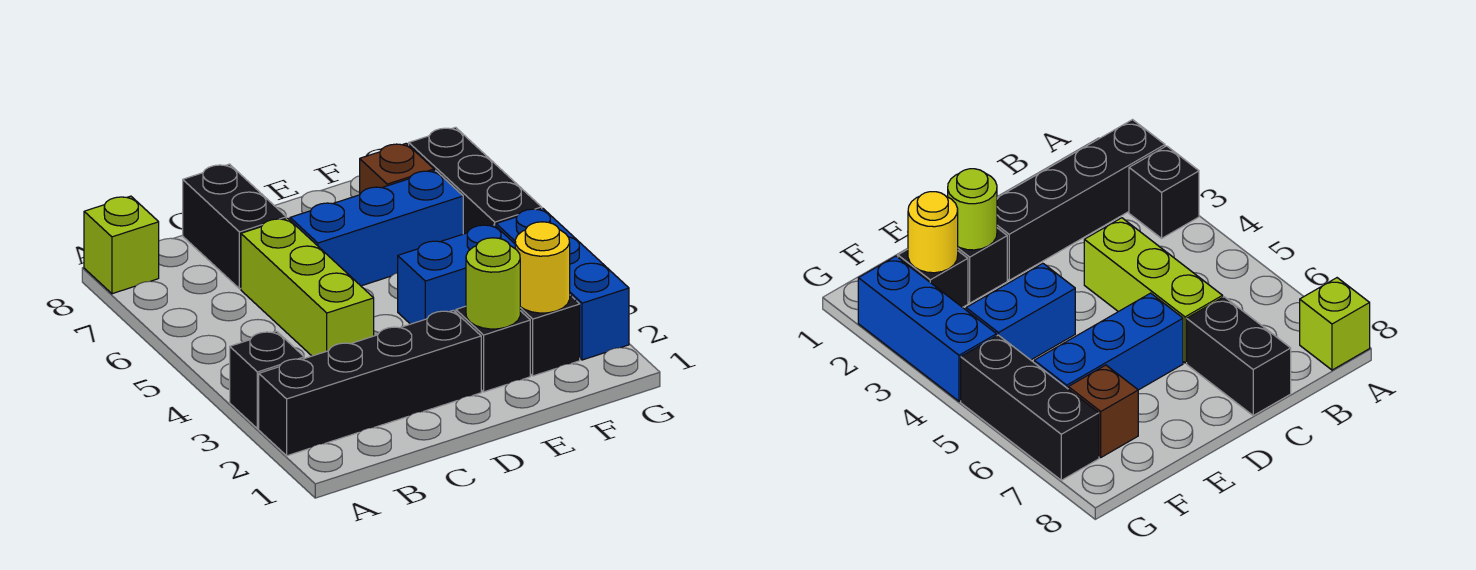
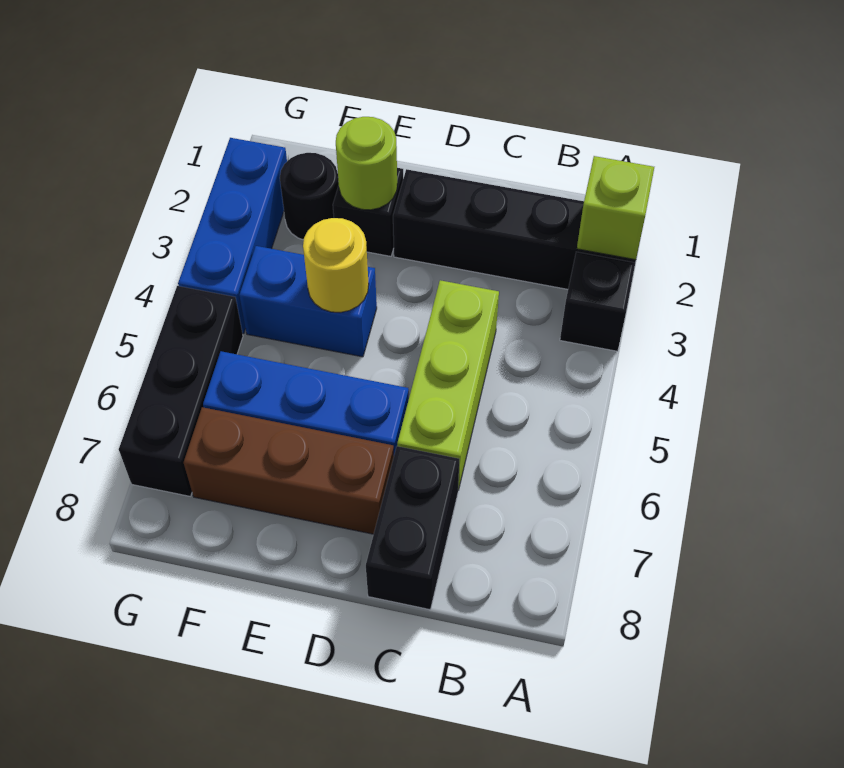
lime 1x1 brick [84,196,159,294] -> lime 1x1 brick moved to [577,156,654,260]
black 1x1 brick [520,295,580,376] -> black 1x1 round brick [280,153,339,240]
yellow 1x1 round brick [515,222,570,313] -> yellow 1x1 round brick moved to [303,218,369,312]
brown 1x1 brick [360,143,434,194] -> brown 1x3 brick [184,407,394,534]

